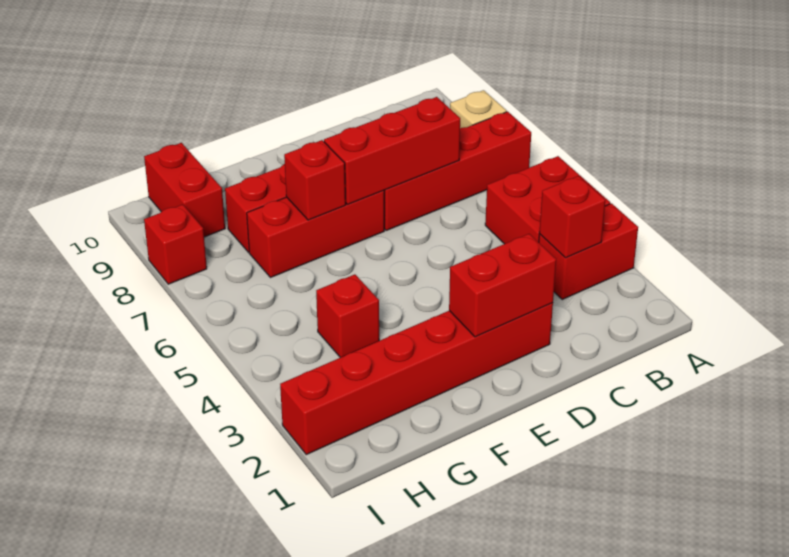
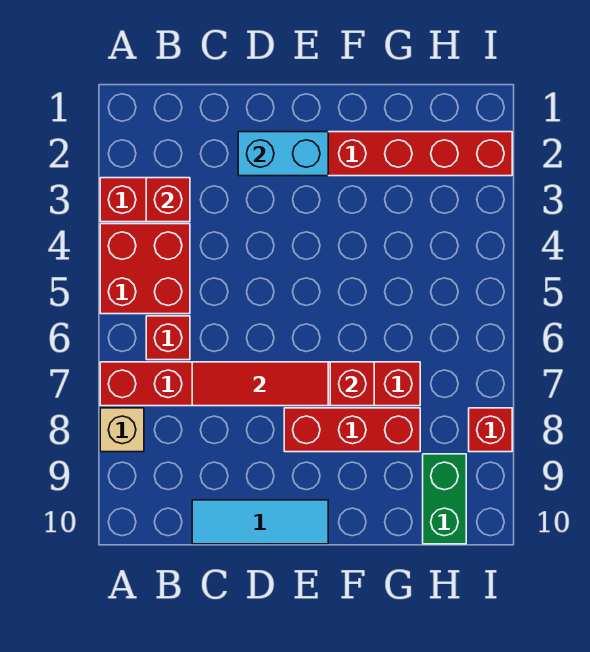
red 1x3 brick [324,97,460,205] -> red 1x3 tile [192,362,328,406]
none -> cyan 1x3 tile [192,500,328,544]
red 1x2 brick [449,234,556,337] -> cyan 1x2 brick [238,132,328,176]
red 1x1 brick [316,274,379,357] -> red 1x1 brick moved to [146,316,190,360]
red 1x2 brick [144,143,225,237] -> green 1x2 brick [423,454,466,544]

